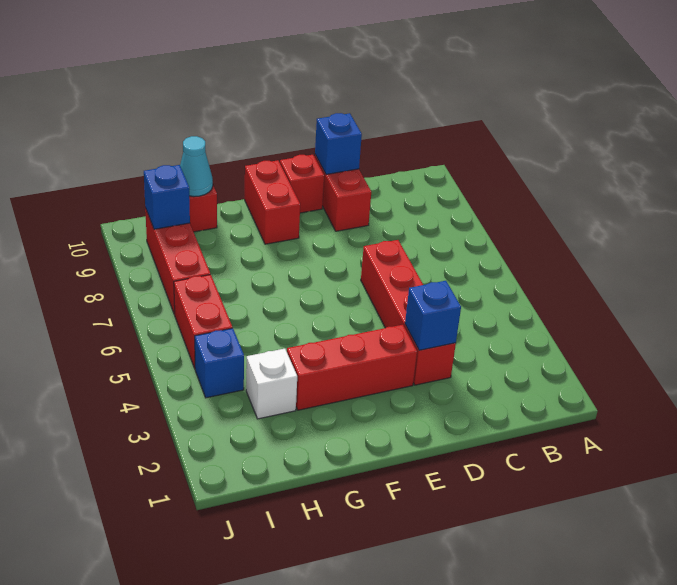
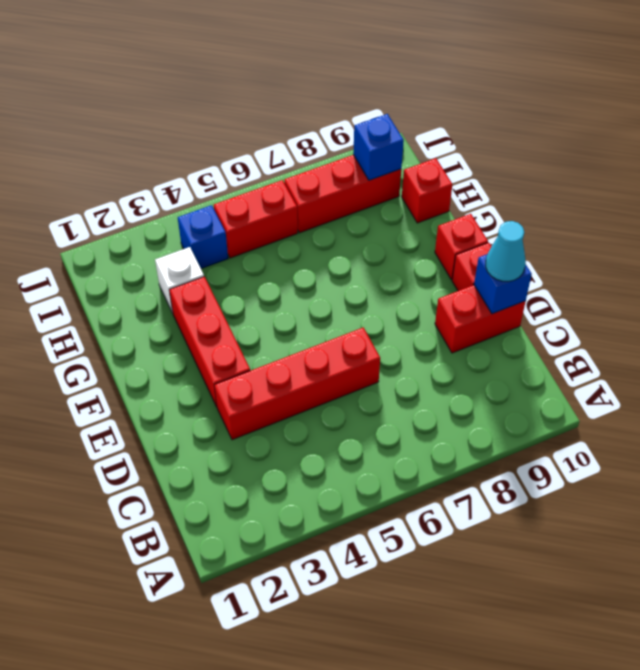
blue 1x1 brick [405,281,461,350] -> none
red 1x2 brick [245,160,300,244] -> red 1x1 brick [435,214,488,280]
cyan 1x1 cone [180,136,213,197] -> cyan 1x1 cone moved to [486,221,526,281]

